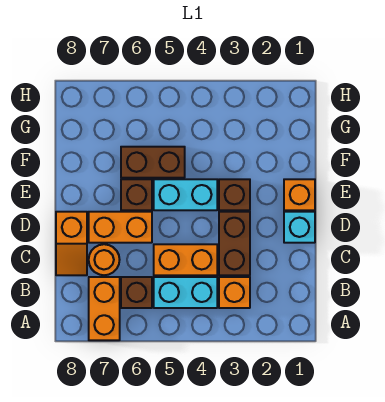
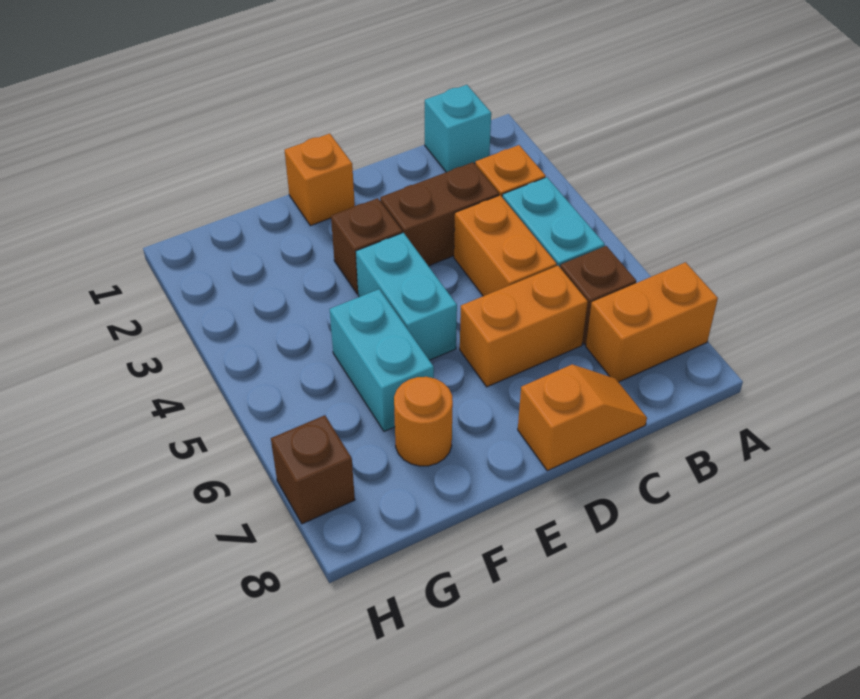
orange 1x1 round brick [89,244,120,275] -> orange 1x1 round brick moved to [394,377,453,466]
cyan 1x1 brick [284,212,315,243] -> cyan 1x1 brick moved to [425,85,491,172]
orange 1x2 brick [89,212,152,243] -> orange 1x2 brick turned to [460,266,588,387]
brown 1x1 brick [121,179,152,210] -> brown 1x1 brick moved to [271,415,355,524]
brown 1x2 brick [121,147,185,178] -> cyan 1x2 brick [330,289,434,431]

